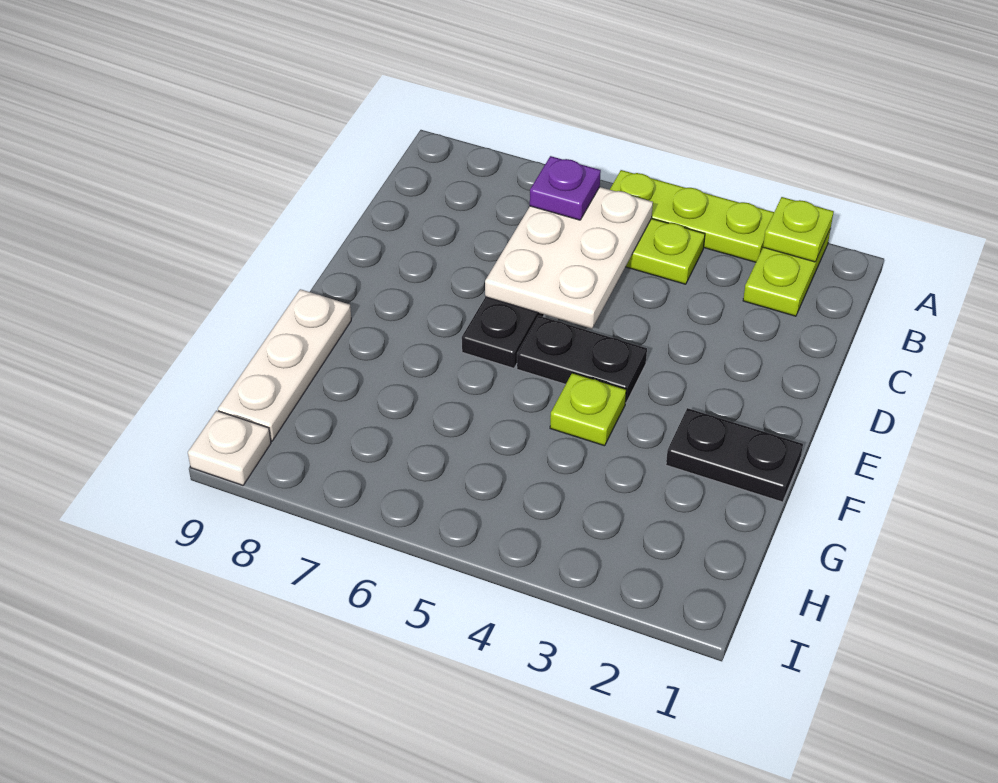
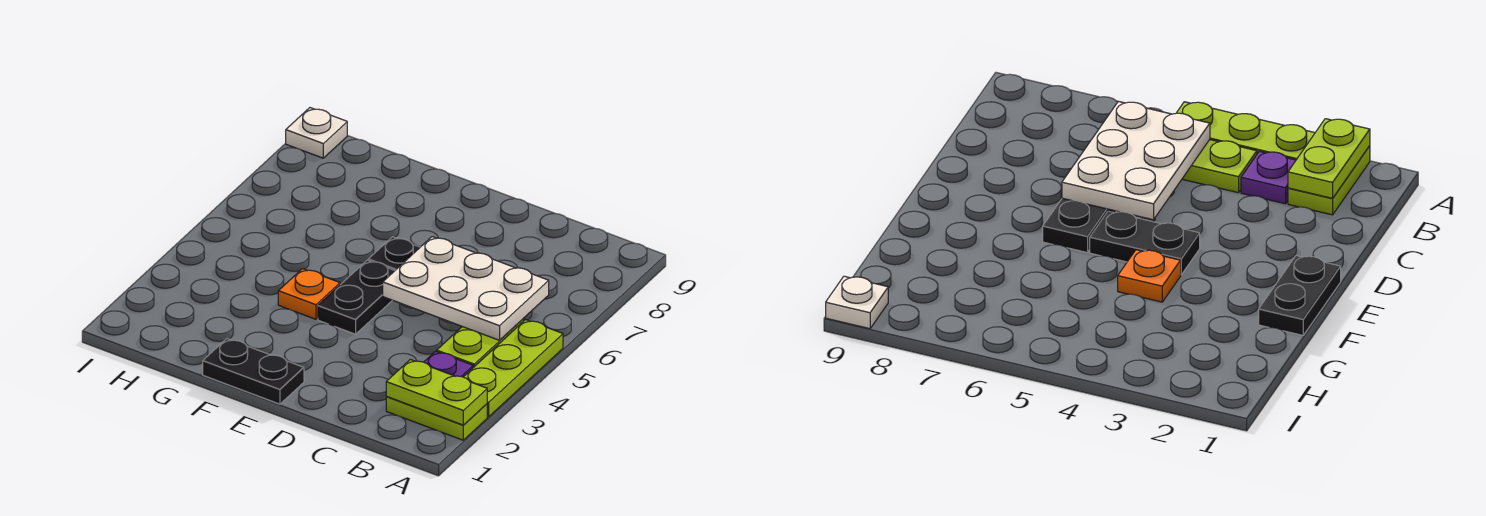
lime 1x1 plate [763,197,834,262] -> lime 1x2 plate [386,359,487,425]
purple 1x1 plate [530,156,601,220] -> purple 1x1 plate moved to [424,351,473,377]
black 1x2 plate [666,408,803,502] -> black 1x2 plate turned to [203,339,304,404]
lime 1x1 plate [550,373,626,446] -> orange 1x1 plate [278,269,340,319]
white 1x3 plate [218,289,351,441] -> none

